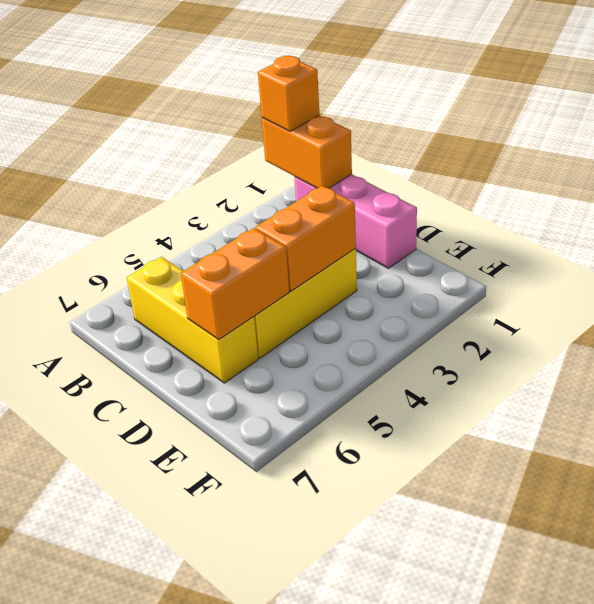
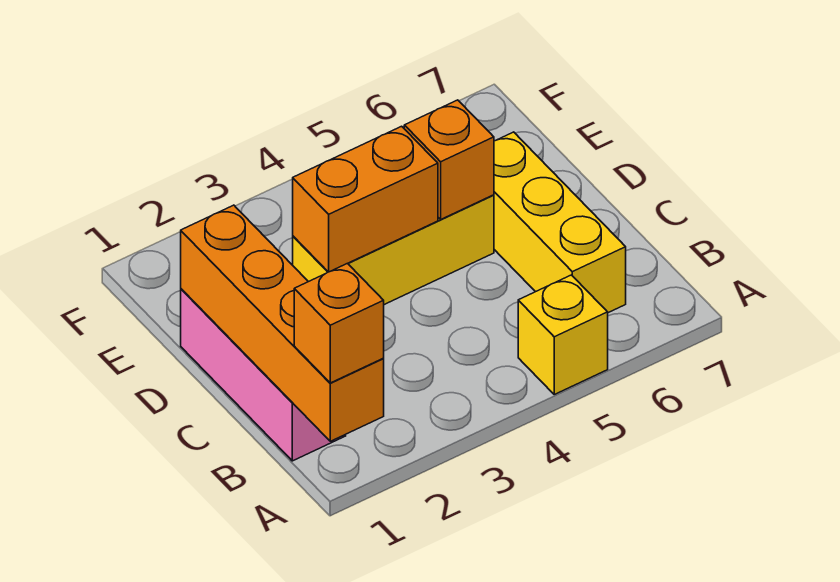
orange 1x2 brick [262,115,352,188] -> orange 1x4 brick [181,205,384,441]
none -> yellow 1x1 brick [518,275,608,394]
orange 1x2 brick [181,228,289,340] -> orange 1x1 brick [404,100,494,219]

